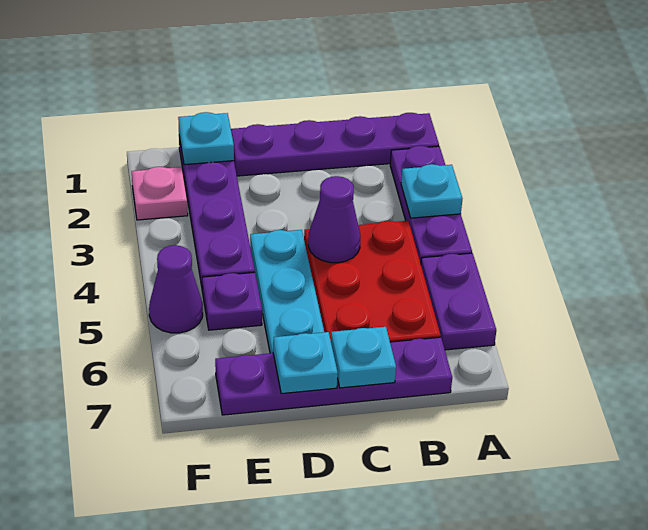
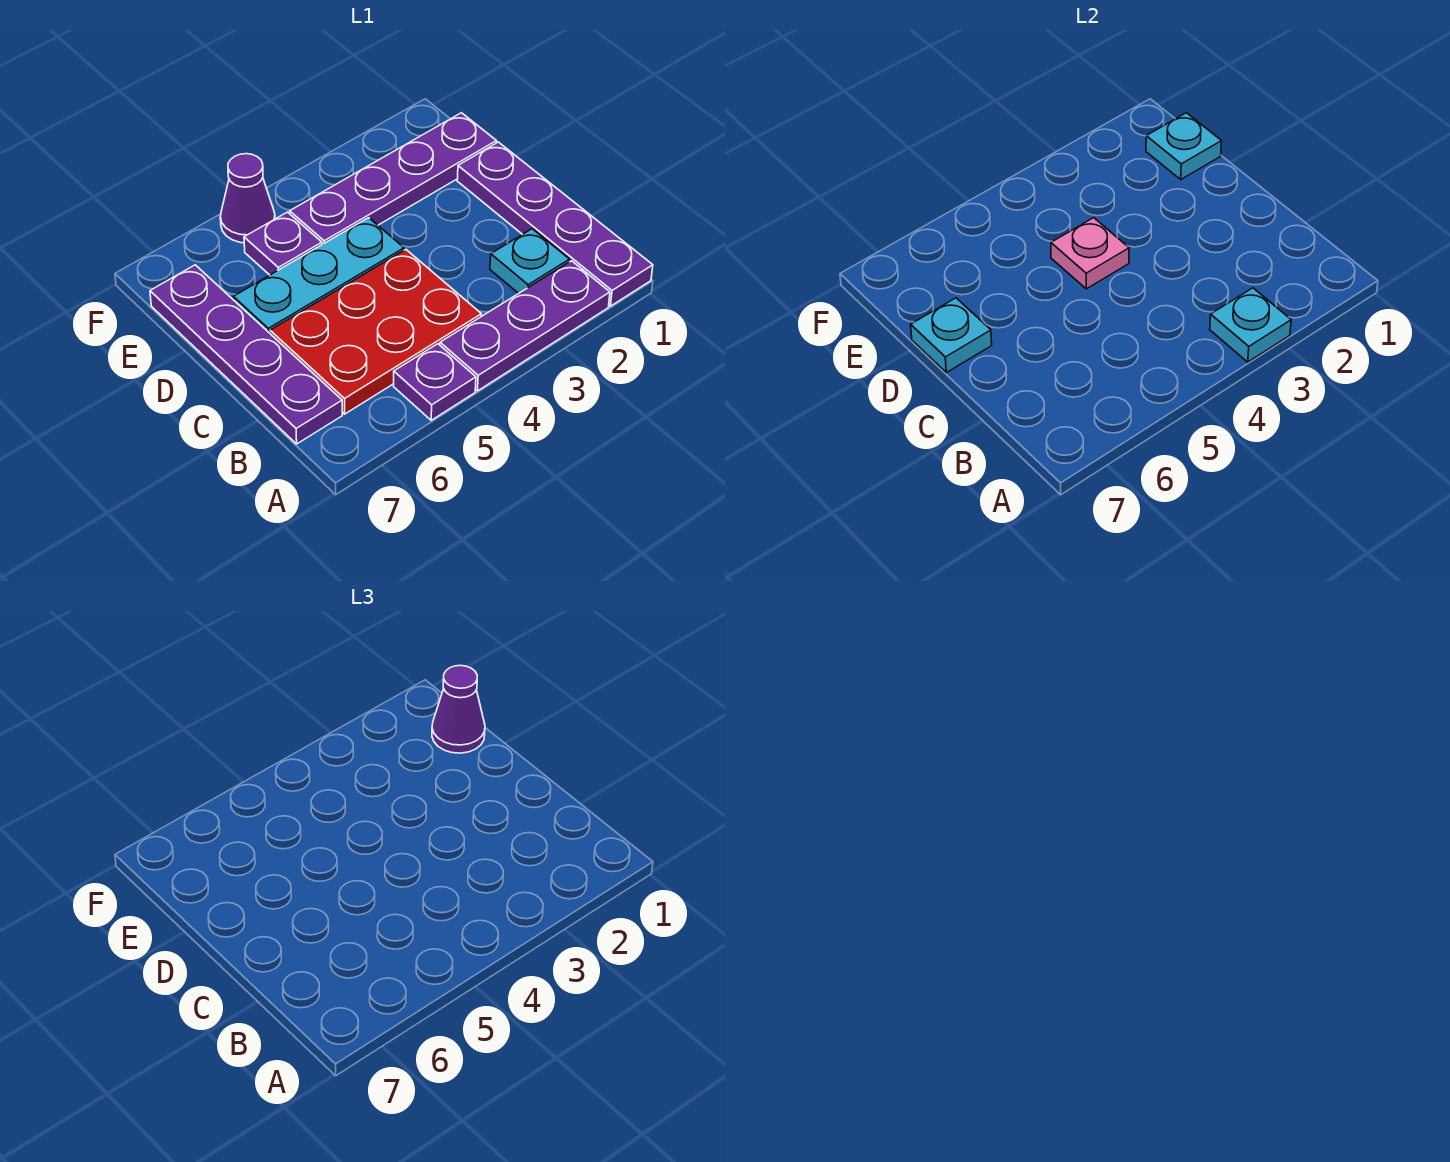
purple 1x2 plate [421,253,496,350] -> purple 1x1 plate [394,344,476,420]
purple 1x1 cone [308,176,360,263] -> purple 1x1 cone moved to [432,665,485,753]
cyan 1x1 plate [331,327,396,388] -> cyan 1x1 plate moved to [490,229,570,293]
pink 1x1 plate [132,167,188,220] -> pink 1x1 plate moved to [1051,218,1129,289]

